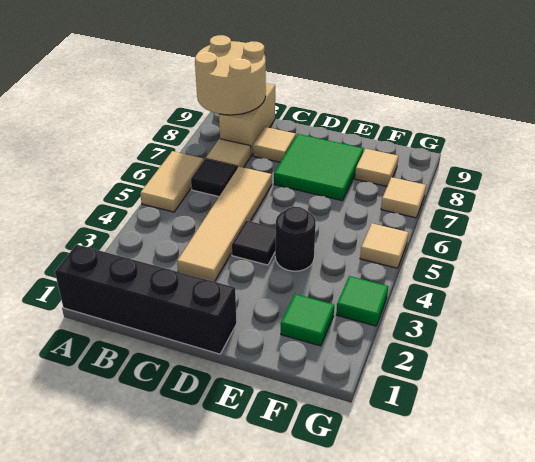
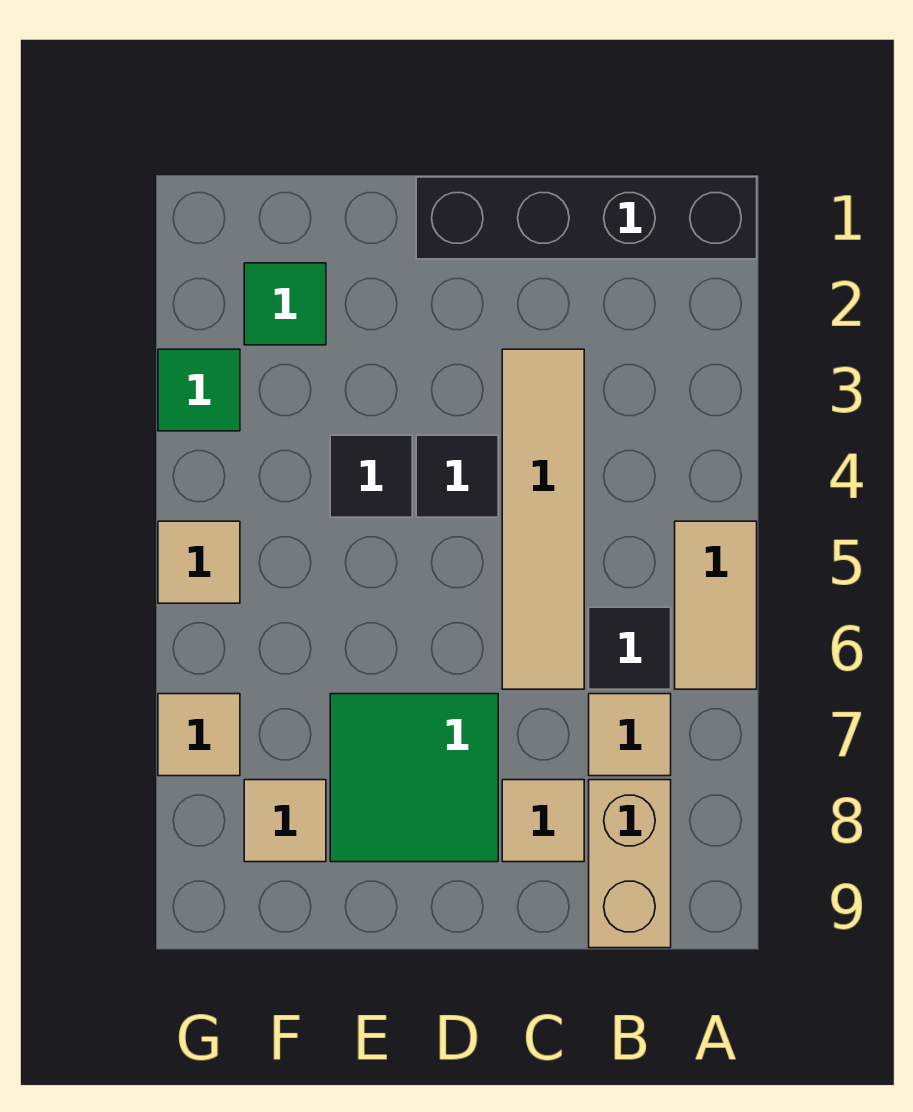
tan 2x2 round brick [195,35,266,115] -> none
black 1x1 round brick [275,207,316,271] -> black 1x1 tile [330,435,412,517]

